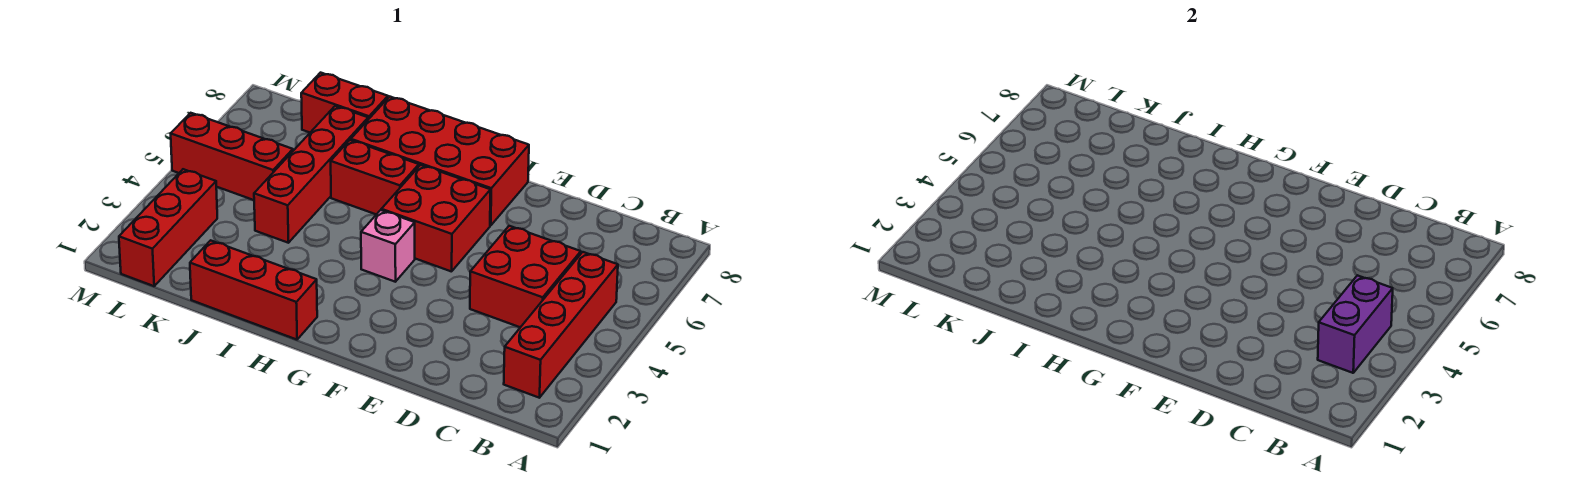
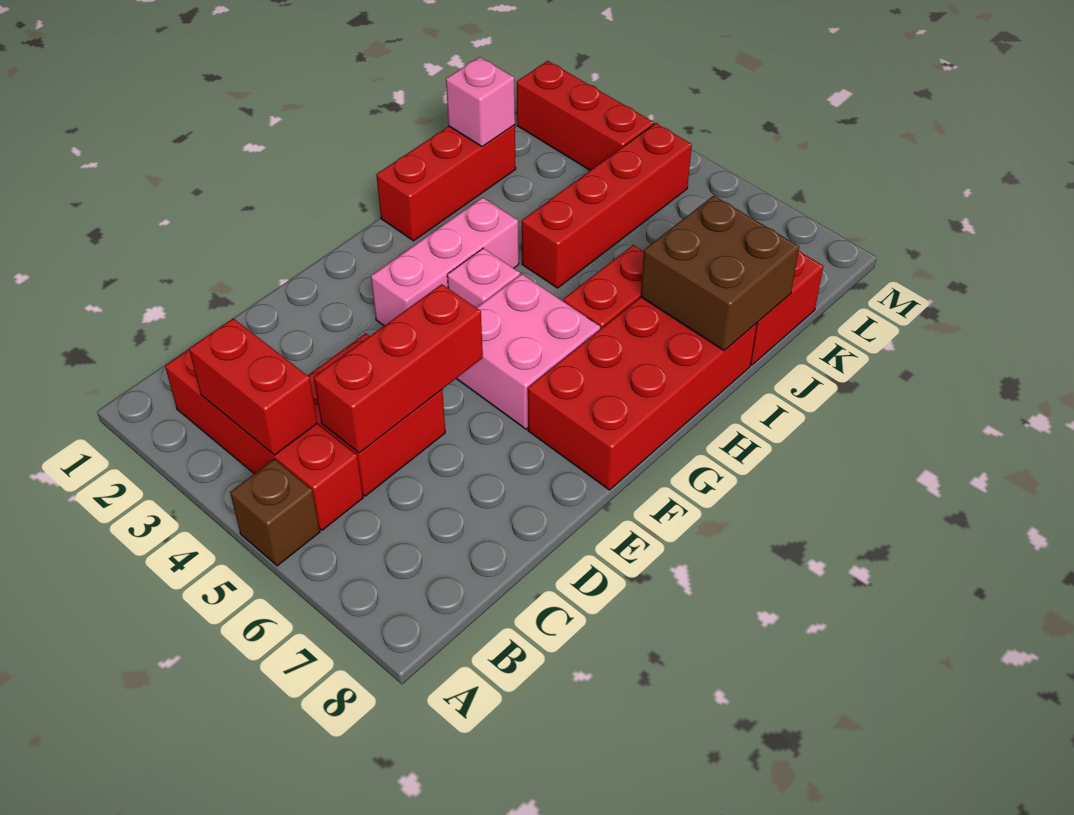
none -> brown 1x1 brick [230,459,320,566]
purple 1x2 brick [1318,275,1393,373] -> red 1x2 brick [189,318,317,455]
none -> pink 1x3 brick [371,197,519,326]
red 2x2 brick [381,165,491,272] -> pink 2x2 brick [456,274,600,429]
none -> brown 2x2 brick [641,196,799,351]
none -> pink 1x1 brick [446,57,515,147]
red 1x4 brick [254,106,368,243] -> red 1x4 brick turned to [522,123,692,288]
red 1x3 brick [171,113,293,200] -> red 1x3 brick moved to [314,284,483,453]

